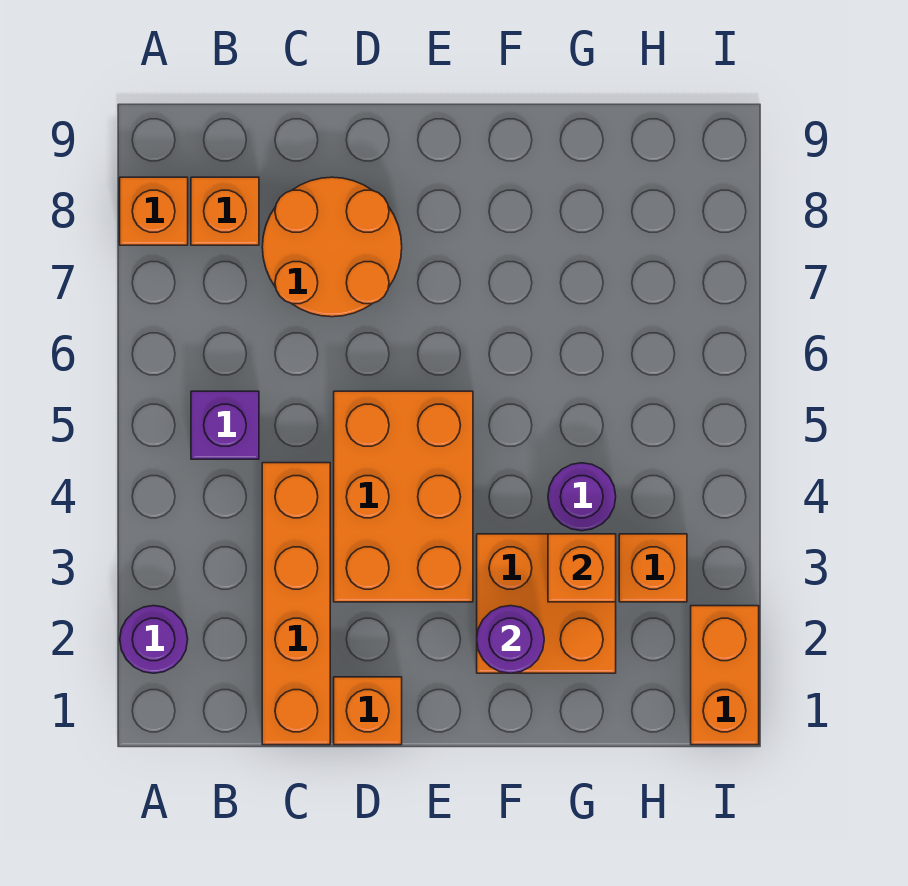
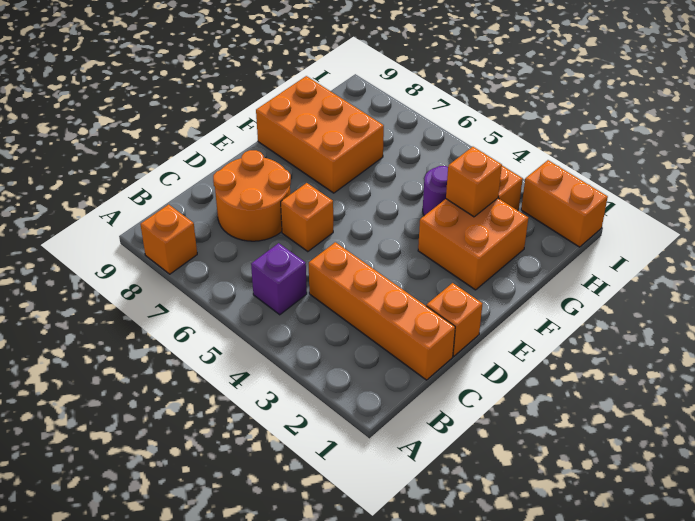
purple 1x1 round brick [120,606,188,673] -> none
orange 1x1 brick [191,177,259,245] -> orange 1x1 brick moved to [281,183,333,252]
orange 2x3 brick [334,391,473,602] -> orange 2x3 brick moved to [256,76,384,193]
purple 1x1 round brick [477,606,544,673] -> none

